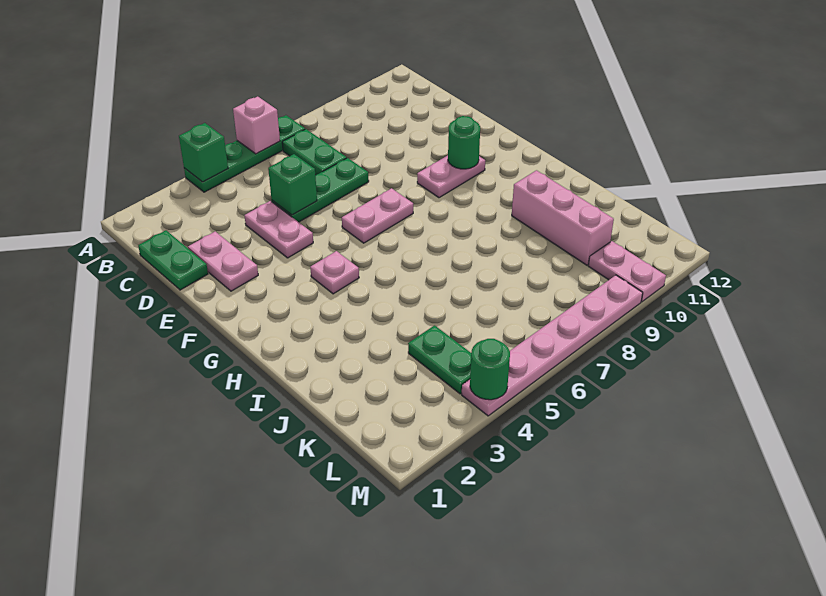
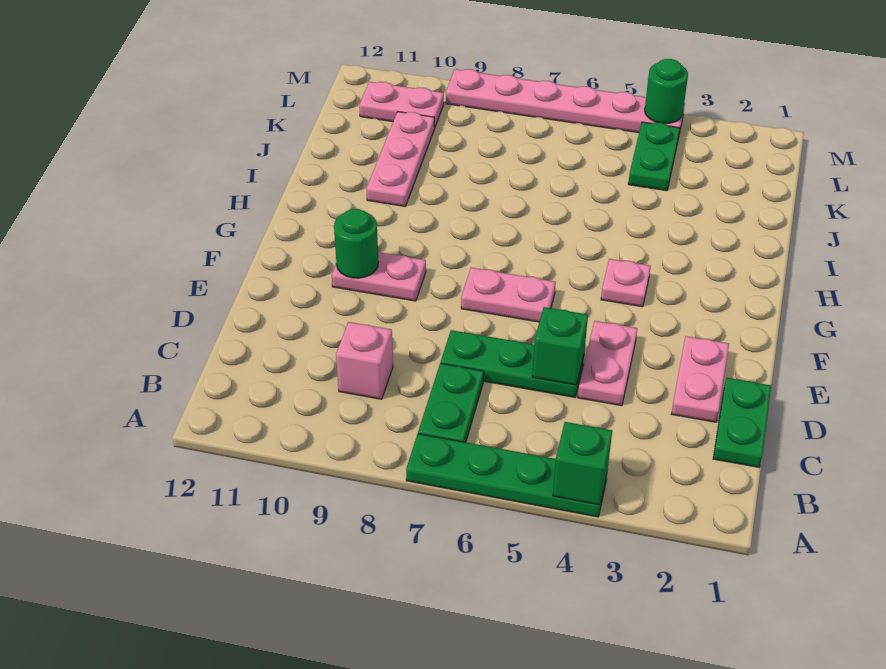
pink 1x1 brick [233,96,280,154] -> pink 1x1 brick moved to [336,322,393,399]
pink 1x3 brick [512,170,614,265] -> pink 1x3 plate [366,112,435,206]
pink 1x2 plate [588,241,666,302] -> pink 1x2 plate turned to [359,82,444,127]

